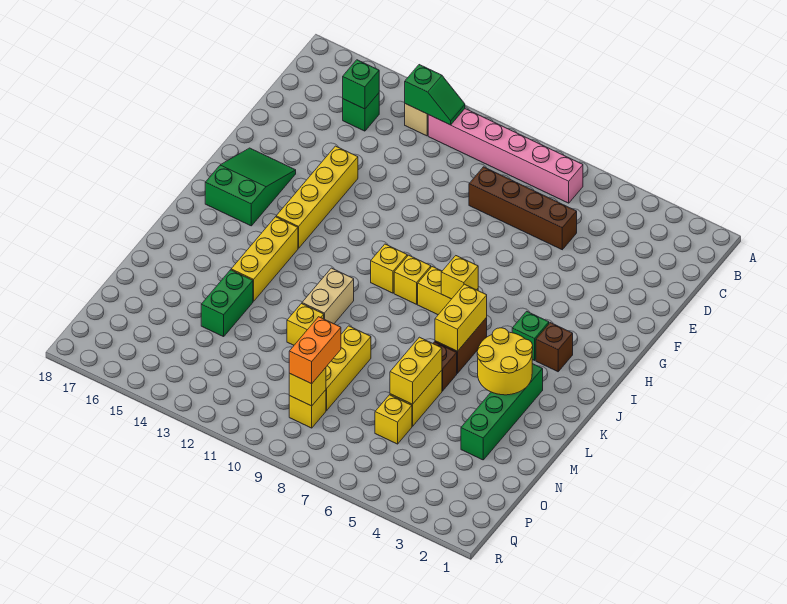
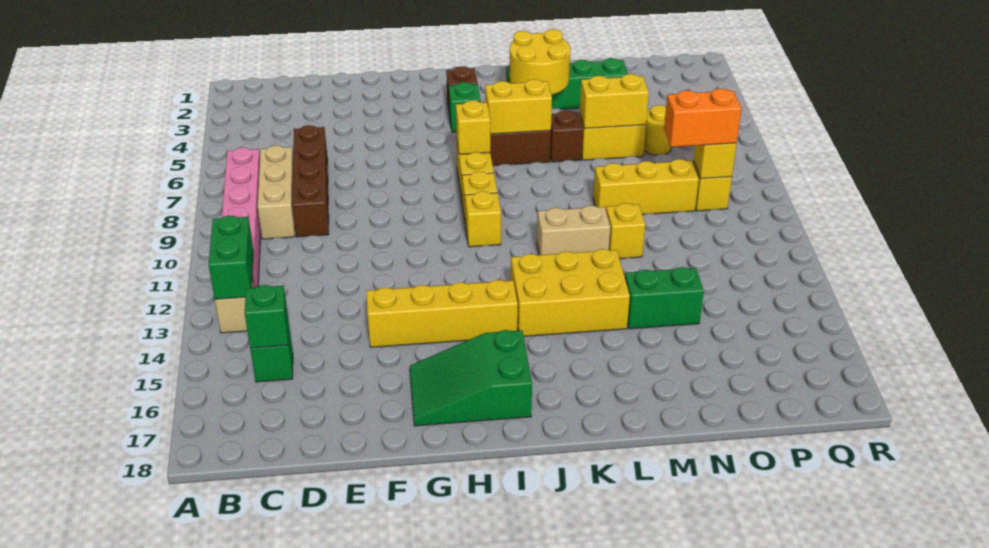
green 1x2 slope [405,65,465,125] -> green 1x2 brick [209,216,253,299]
none -> tan 1x3 brick [258,145,295,239]
yellow 1x3 brick [231,217,298,301] -> yellow 2x3 brick [511,249,630,336]
yellow 1x1 brick [375,395,412,444] -> yellow 1x1 round brick [644,105,672,155]

